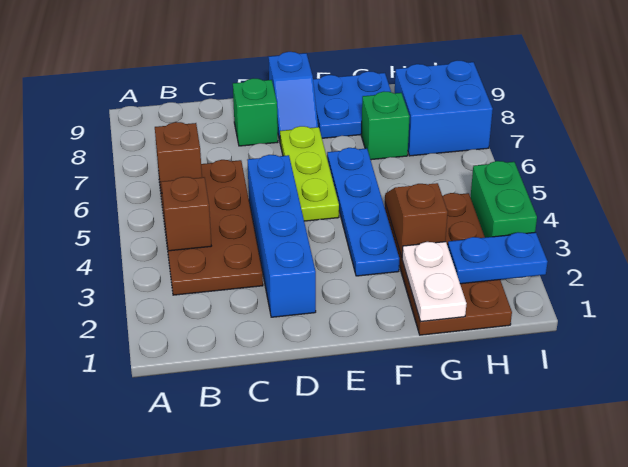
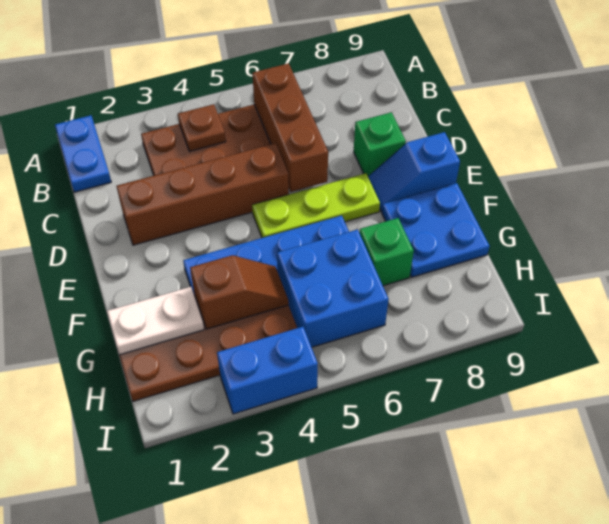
brown 1x1 brick [161,177,211,251] -> brown 1x1 plate [178,104,226,151]
brown 1x1 brick [155,122,202,193] -> brown 1x3 brick [252,63,328,192]
blue 1x4 brick [248,155,316,317] -> brown 1x4 brick [116,143,289,245]
blue 1x2 plate [448,232,548,284] -> blue 1x2 plate moved to [55,115,111,192]
blue 2x2 brick [395,61,493,156] -> blue 2x2 brick moved to [277,229,389,347]
green 1x2 brick [470,161,537,238] -> blue 1x2 brick [217,327,318,414]

